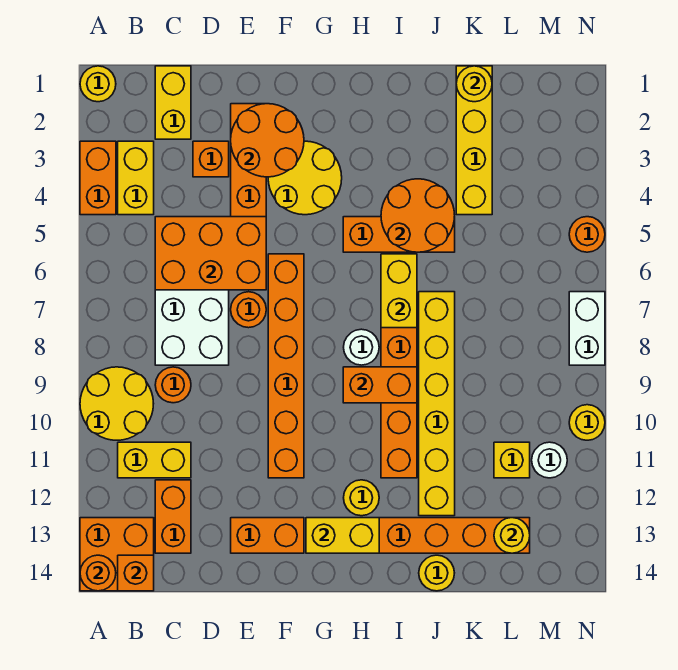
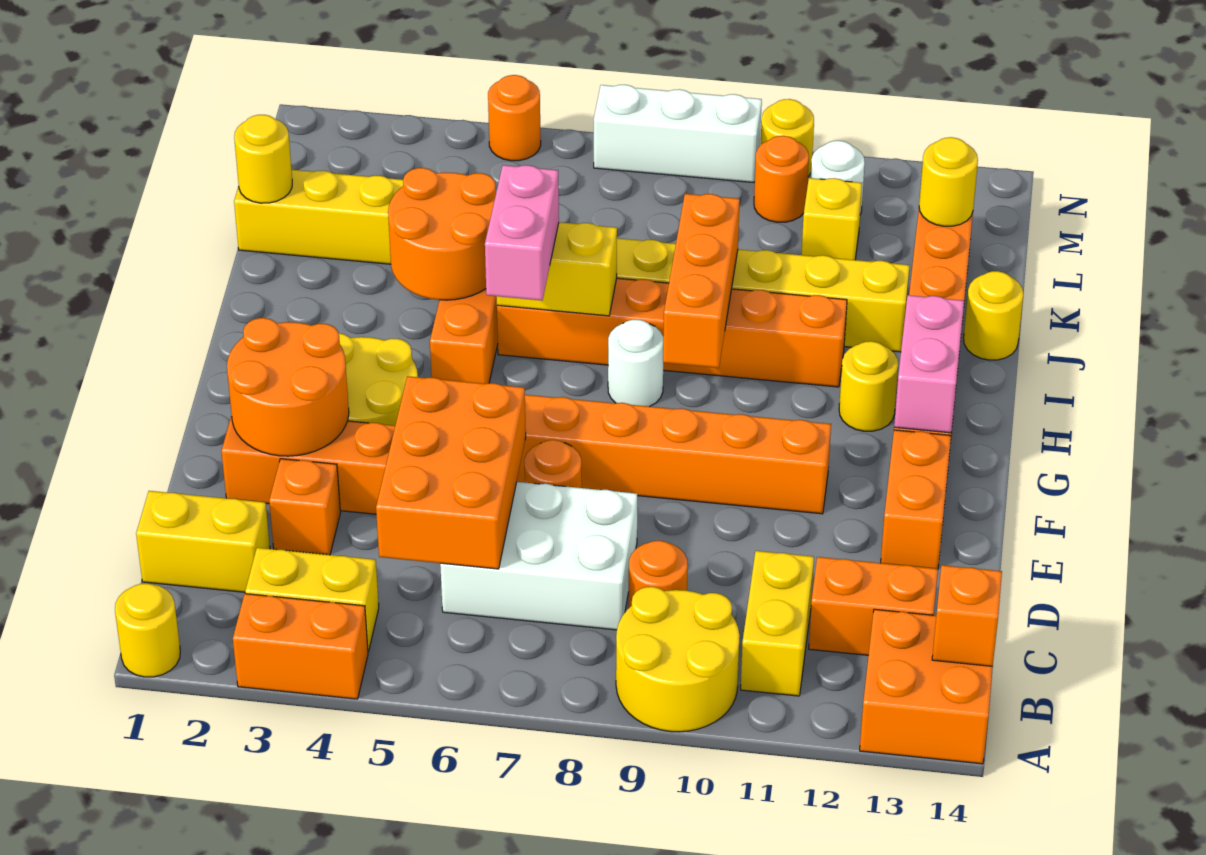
orange 1x1 round brick [80,555,116,591] -> orange 1x1 round brick moved to [754,136,809,222]
yellow 1x2 brick [306,518,379,553] -> pink 1x2 brick [894,295,964,433]
none -> pink 1x2 brick [485,165,559,300]
orange 1x2 brick [343,367,417,403] -> orange 1x3 brick [663,194,740,368]
white 1x2 brick [569,292,605,365] -> white 1x3 brick [594,85,762,183]

